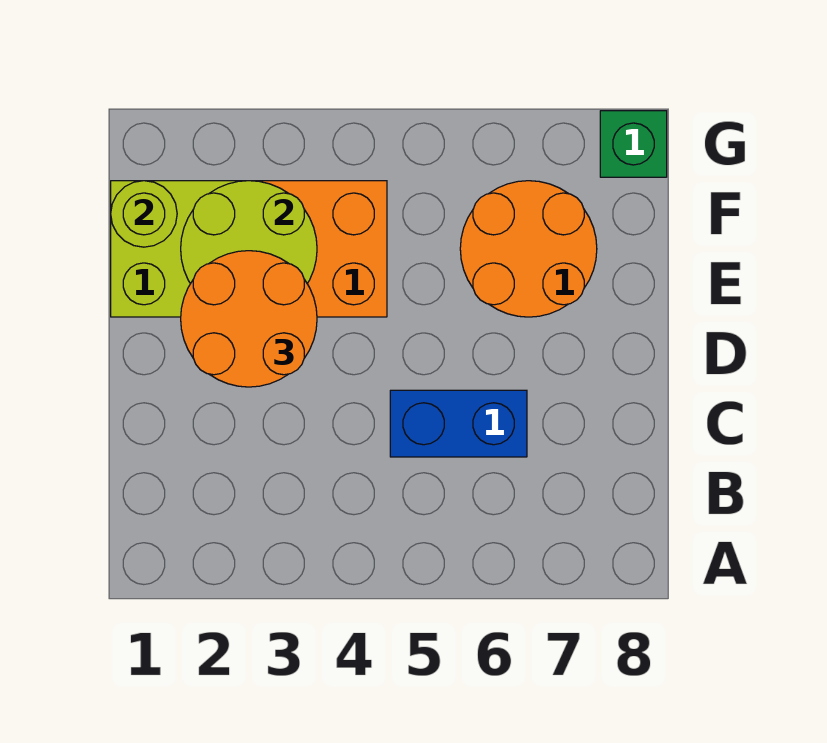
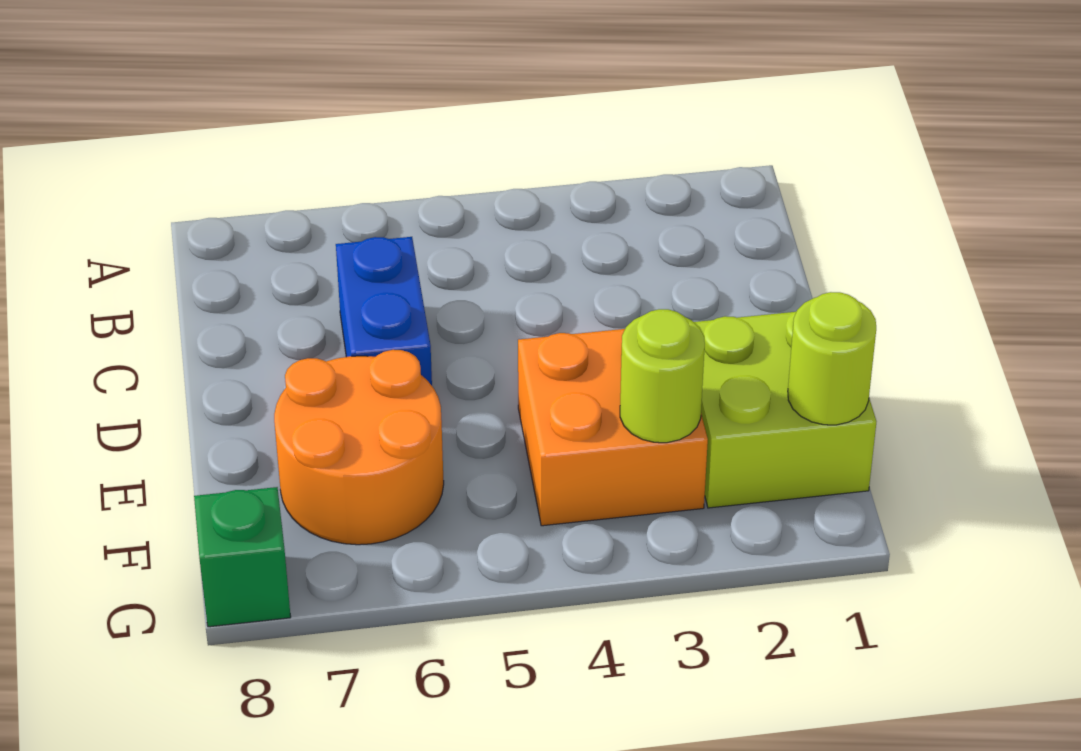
blue 1x2 brick [390,390,527,457] -> blue 1x2 brick turned to [336,237,432,386]
orange 2x2 round brick [181,251,317,387] -> none
lime 2x2 round brick [181,181,317,284] -> lime 1x1 round brick [620,309,705,443]

